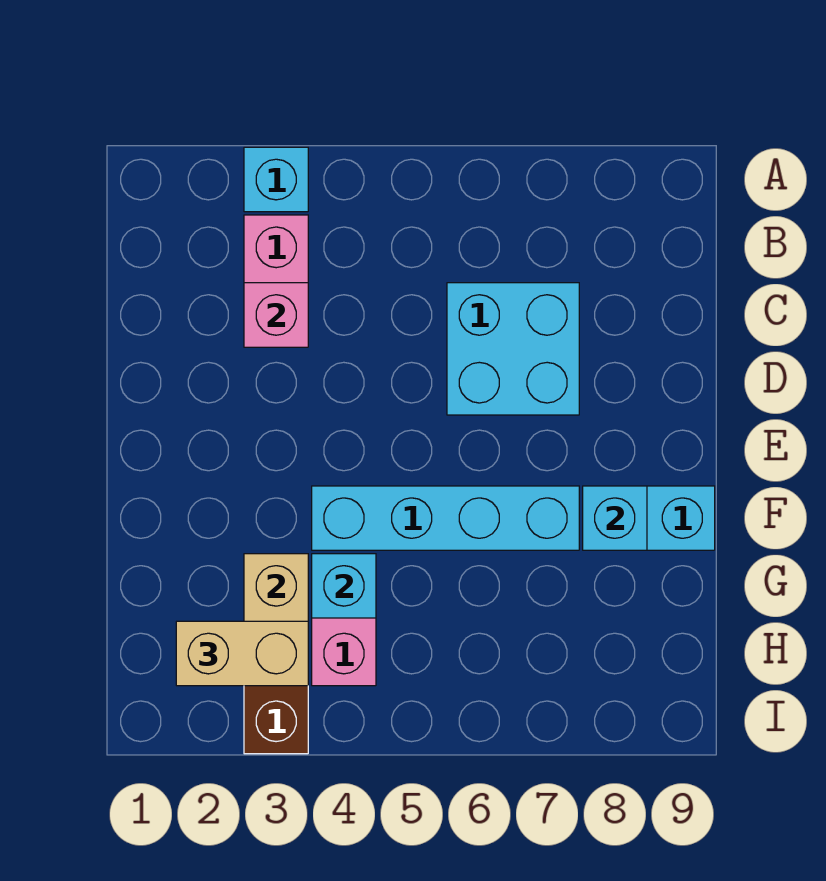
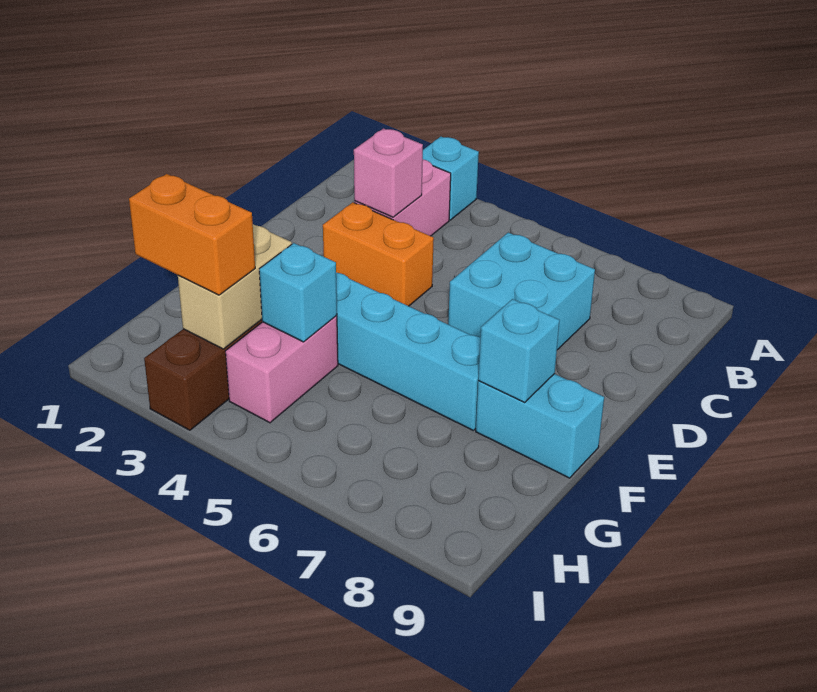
none -> orange 1x2 brick [323,202,434,306]
tan 1x2 brick [176,621,308,686] -> orange 1x2 brick [129,174,255,295]

